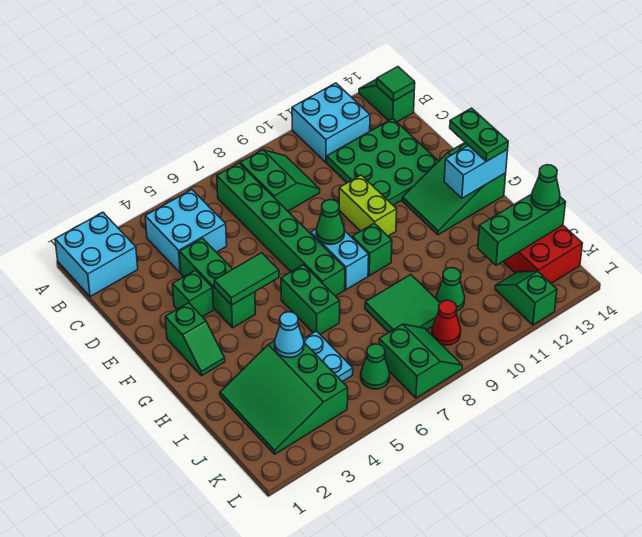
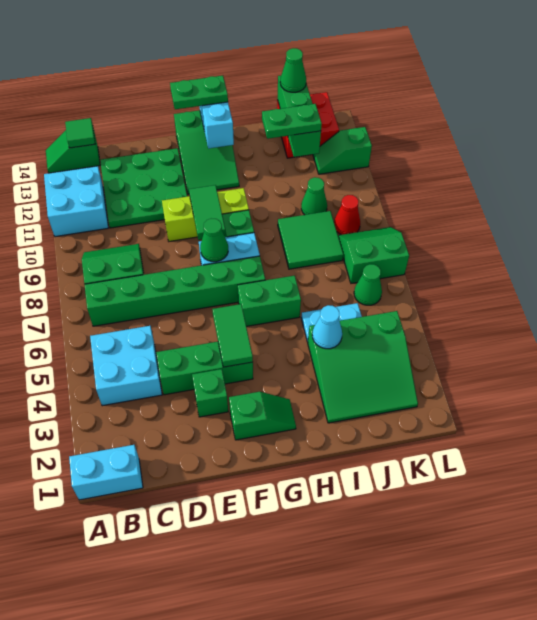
cyan 2x2 brick [55,212,138,297] -> cyan 1x2 brick [69,445,143,500]
lime 1x2 brick [339,175,397,236] -> lime 1x3 brick [162,188,249,241]
none -> green 1x2 tile [189,185,226,240]
none -> green 1x2 plate [262,104,322,139]

